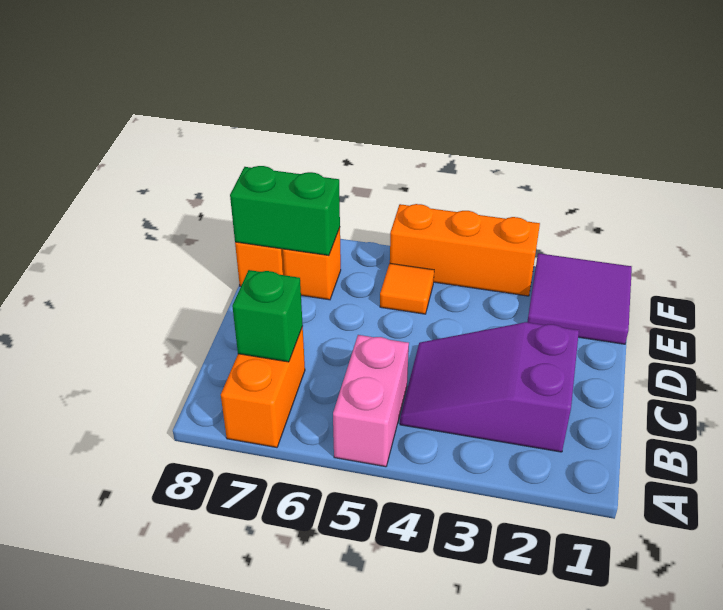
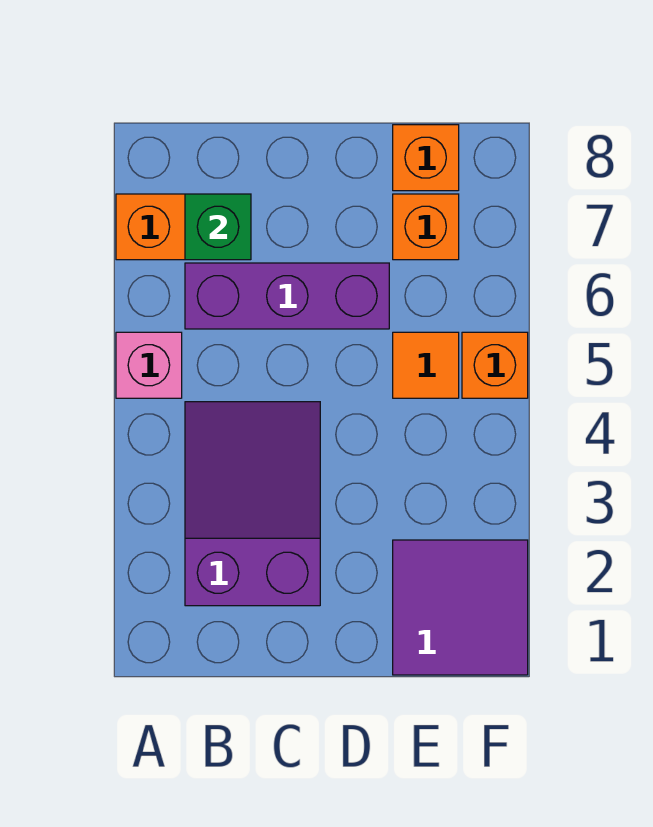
pink 1x2 brick [333,335,409,467] -> pink 1x1 brick [116,332,182,398]
none -> purple 1x3 brick [185,263,389,329]
green 1x2 brick [230,166,340,256] -> none
orange 1x3 brick [390,204,540,296] -> orange 1x1 brick [462,332,528,398]

